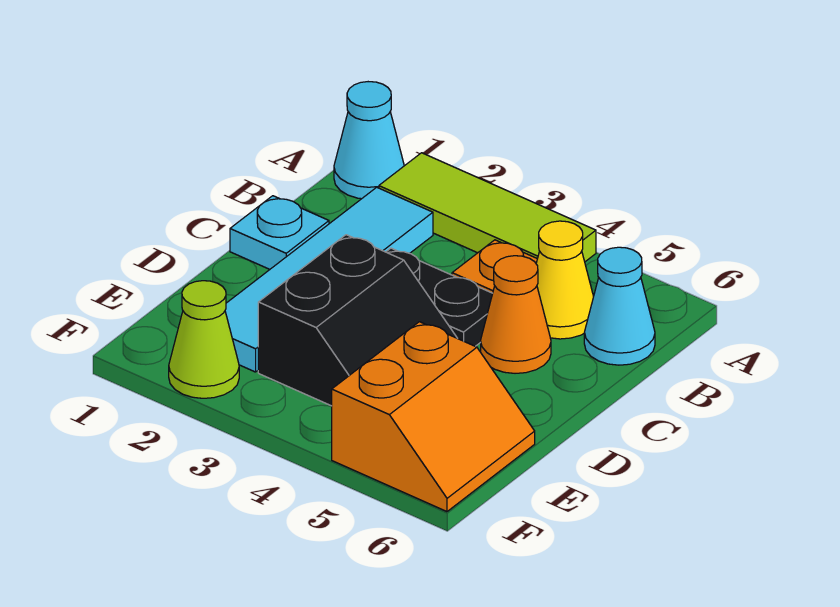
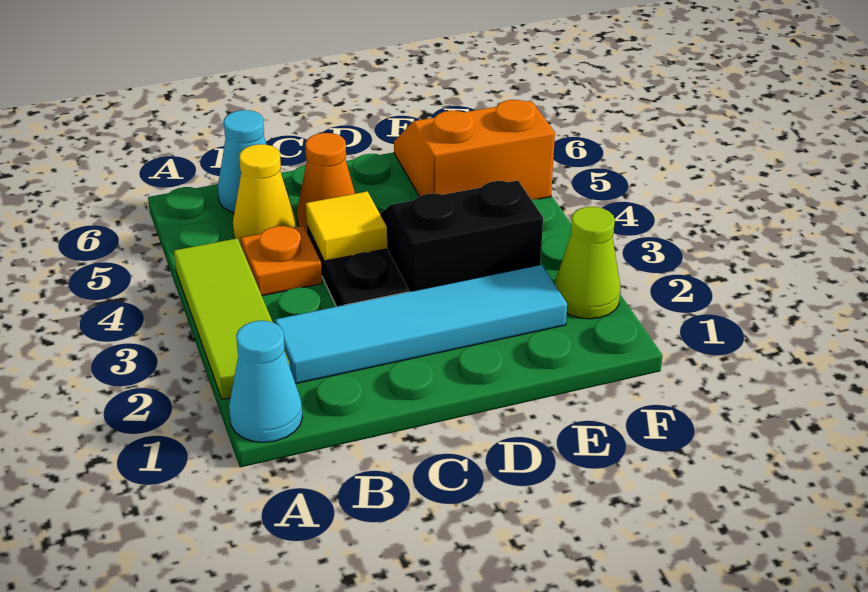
cyan 1x1 plate [230,196,329,269] -> none
none -> yellow 1x1 tile [306,191,387,261]

